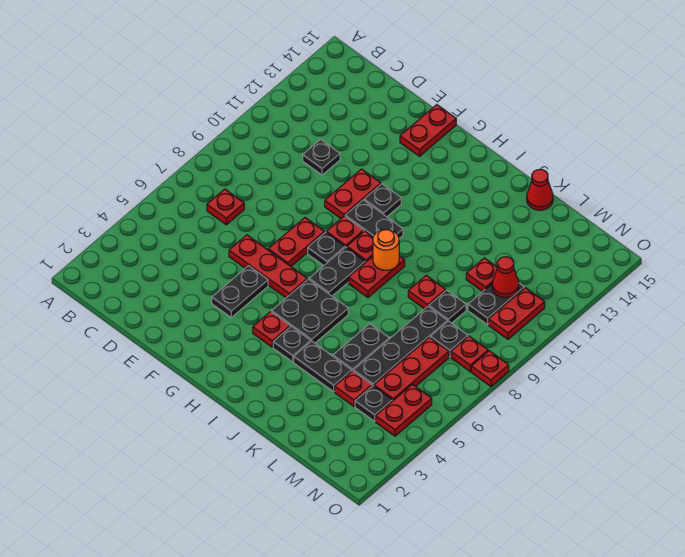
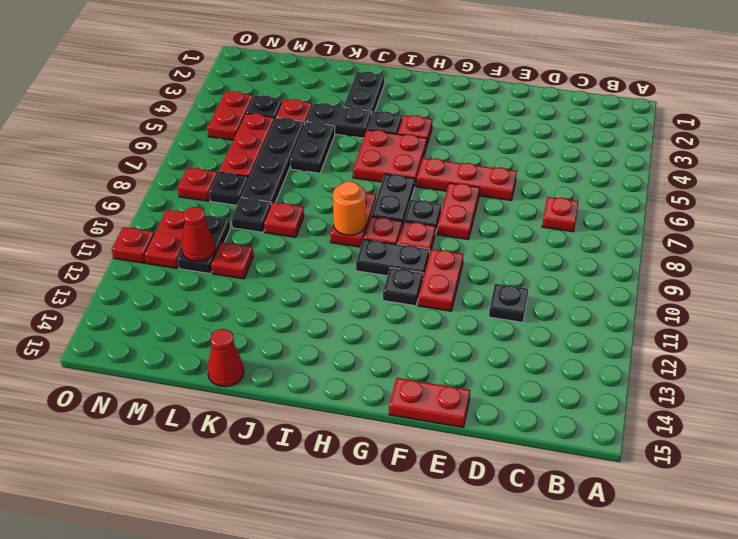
black 1x2 plate [212,266,268,317] -> black 1x2 plate moved to [344,71,384,113]
red 1x2 plate [400,105,456,156] -> red 1x2 plate turned to [389,378,470,427]
black 2x2 plate [272,279,348,343] -> red 2x2 plate [353,130,427,185]
red 1x1 plate [471,351,509,387] -> red 1x1 plate moved to [112,227,154,263]

